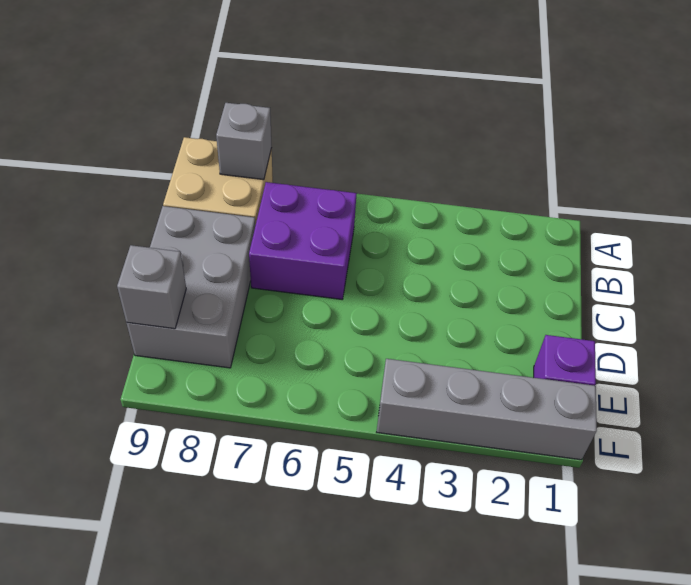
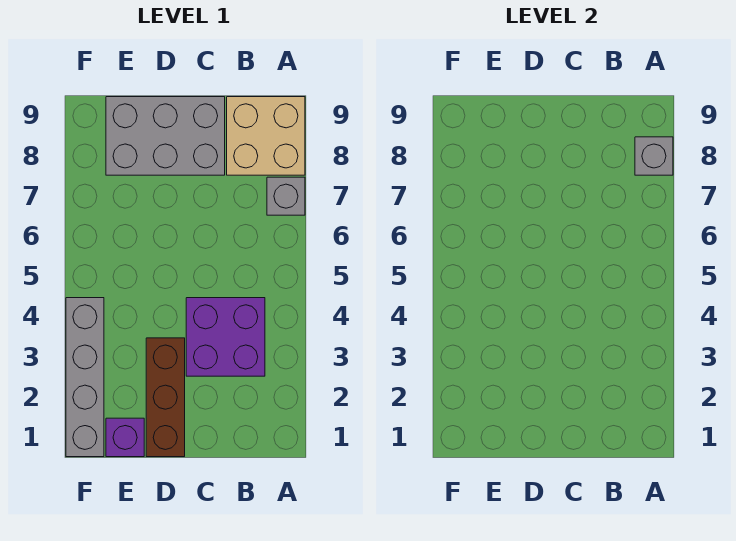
purple 2x2 brick [249,182,357,299] -> purple 2x2 brick moved to [186,298,265,376]
none -> brown 1x3 brick [146,338,185,457]
grey 1x1 brick [117,245,186,329] -> grey 1x1 brick moved to [267,177,305,215]

